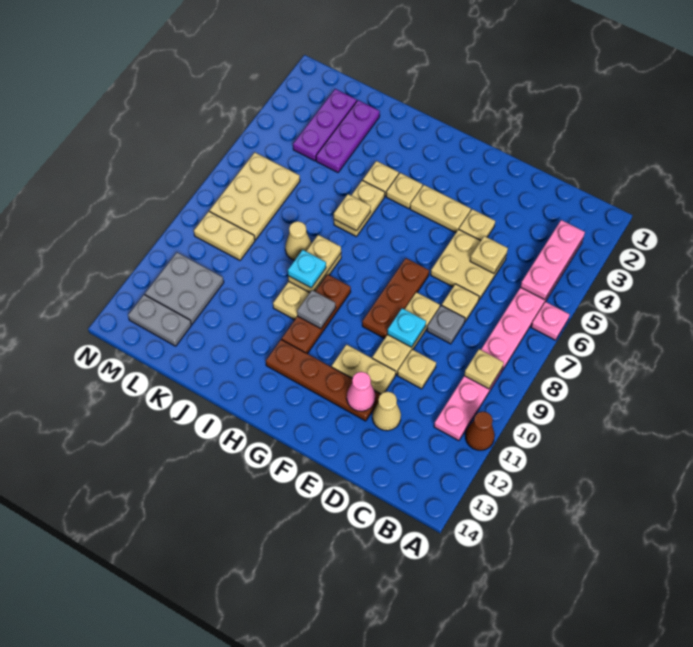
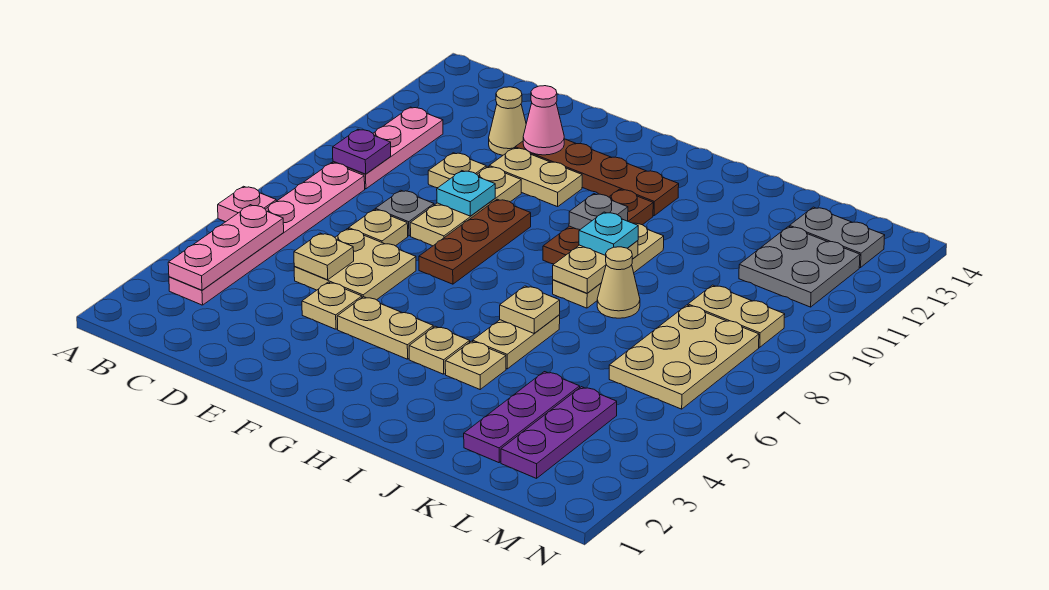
brown 1x1 cone [466,411,495,450] -> none
tan 1x1 plate [464,349,504,389] -> purple 1x1 plate [333,129,391,174]

